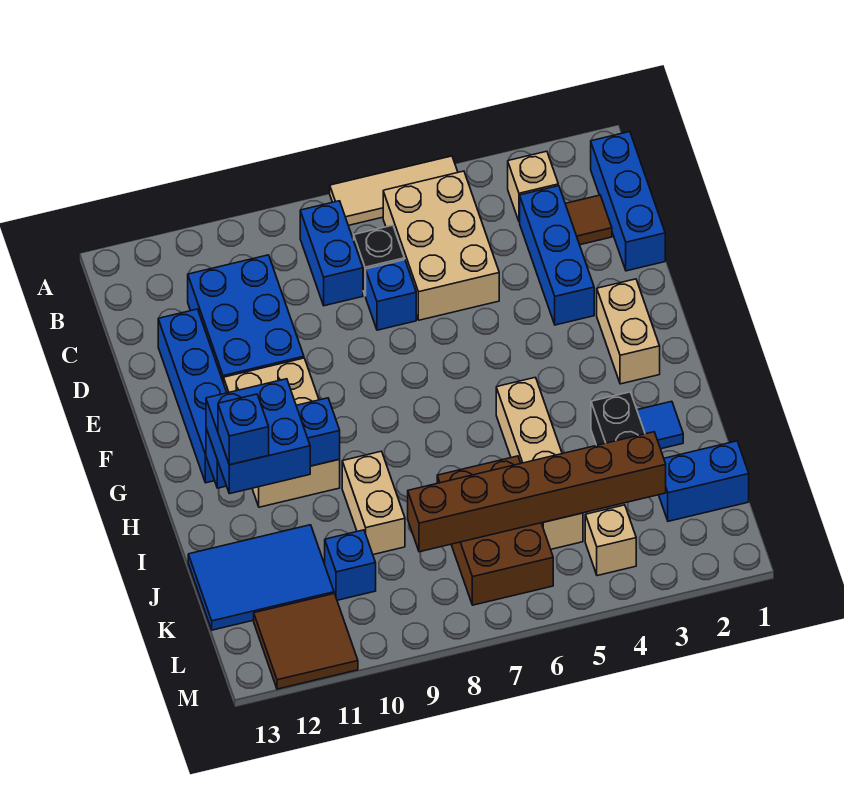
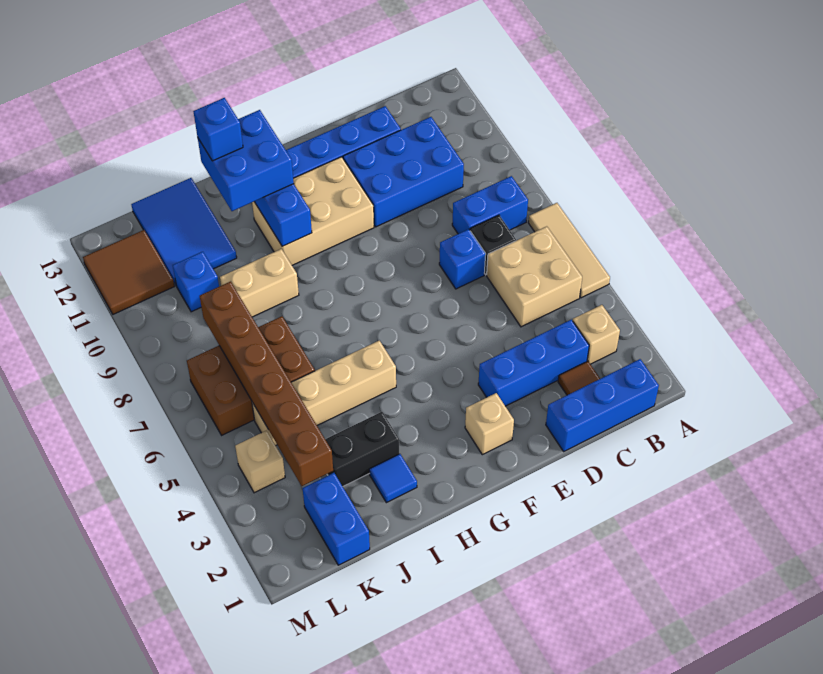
tan 2x3 brick [383,171,499,320] -> tan 2x2 brick [487,226,582,327]
tan 1x2 brick [597,279,660,384] -> tan 1x1 brick [465,393,514,455]

